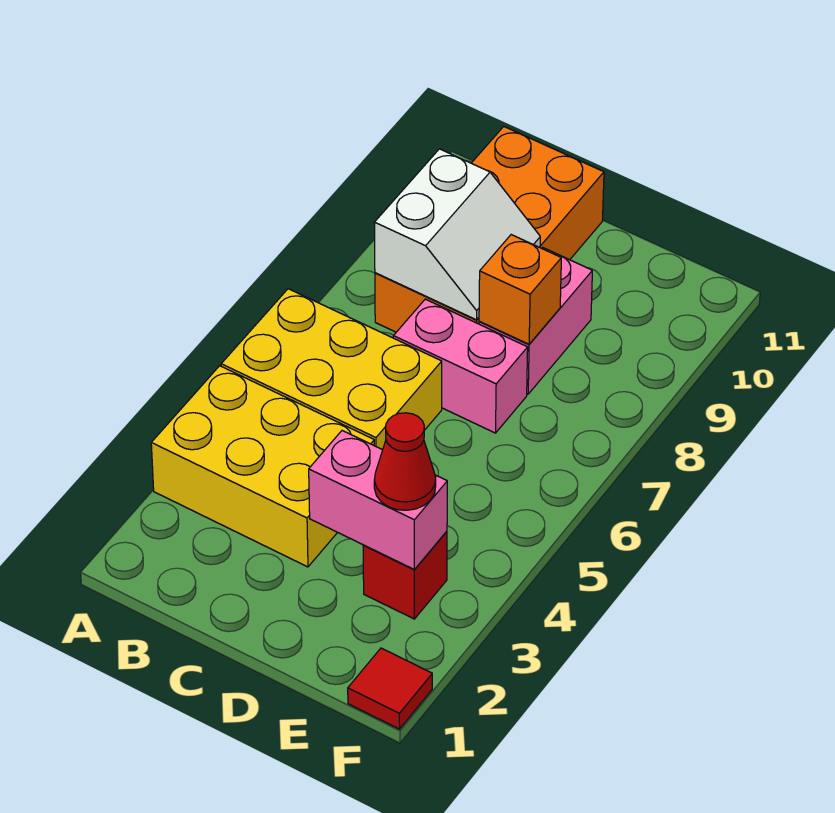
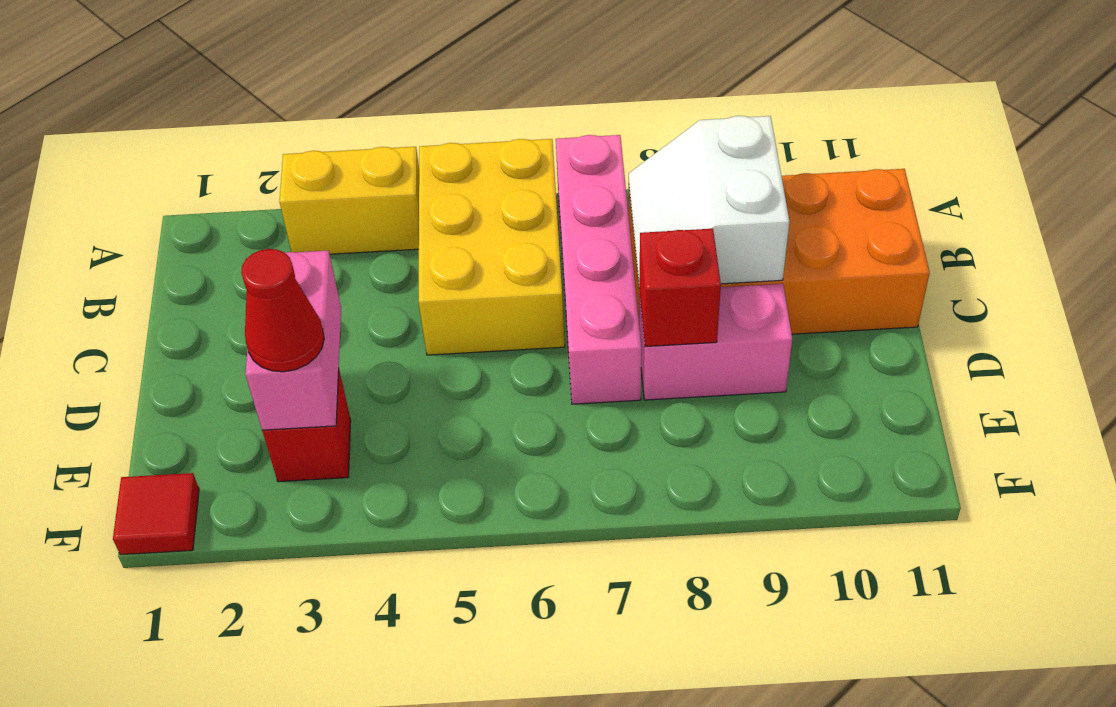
yellow 2x3 brick [151,366,374,567] -> yellow 1x2 brick [279,147,419,254]
white 2x2 slope [374,149,540,320] -> white 2x2 slope turned to [629,116,789,288]
pink 1x2 brick [393,299,528,433] -> pink 1x4 brick [556,135,641,404]
orange 1x1 brick [479,235,561,344] -> red 1x1 brick [639,229,721,347]

